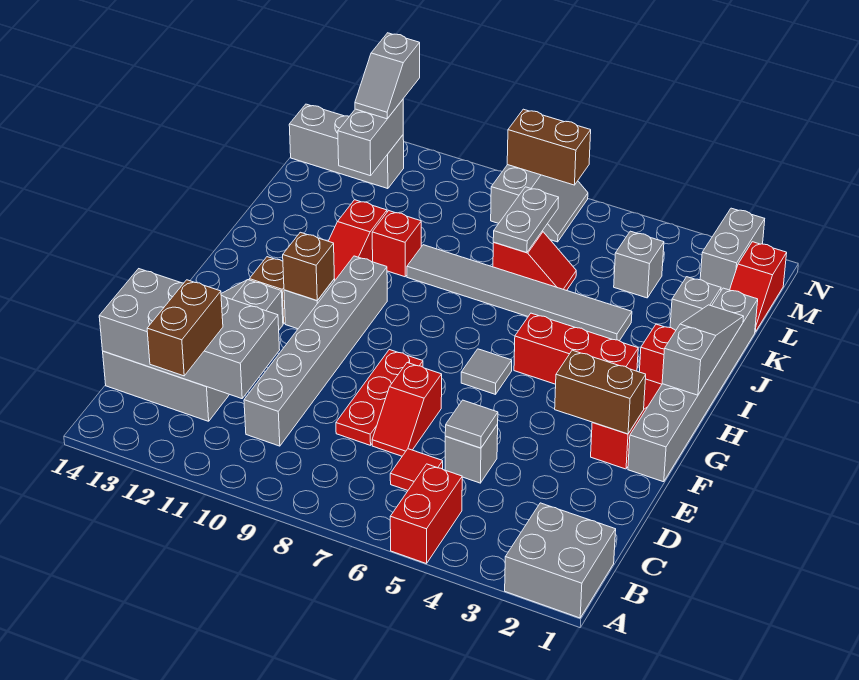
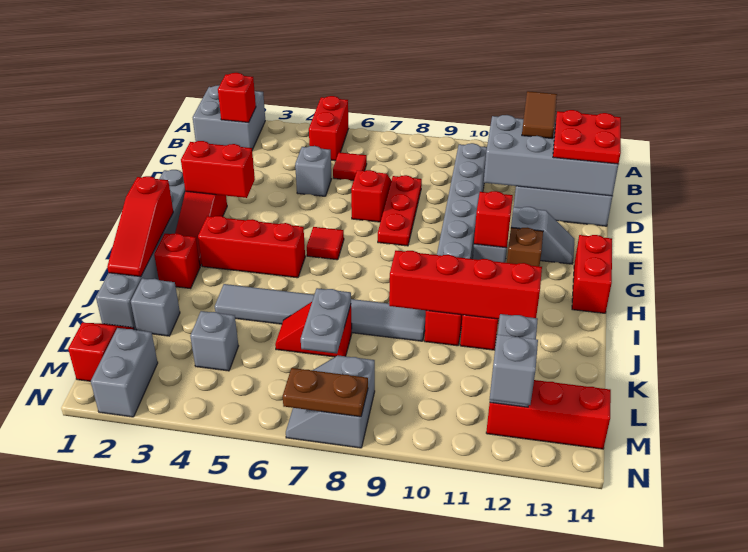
none -> red 1x1 brick [218,73,256,123]
brown 1x2 brick [147,280,223,376] -> brown 1x2 tile [522,91,557,138]
none -> red 2x2 plate [553,110,621,164]
grey 1x1 tile [445,400,498,448] -> none
brown 1x2 brick [555,350,646,434] -> red 1x2 brick [181,141,255,198]
grey 1x1 tile [461,349,512,394] -> red 1x1 tile [307,227,344,260]
brown 1x1 brick [283,232,334,301] -> red 1x1 brick [474,191,513,248]
none -> red 1x2 brick [572,235,612,313]
grey 1x3 slope [662,305,744,395] -> red 1x3 slope [107,176,173,277]
none -> red 1x4 brick [389,251,542,319]
grey 1x3 brick [289,104,404,189] -> red 1x3 brick [486,380,611,449]
brown 1x2 brick [507,109,591,185] -> brown 1x2 plate [283,368,368,417]

